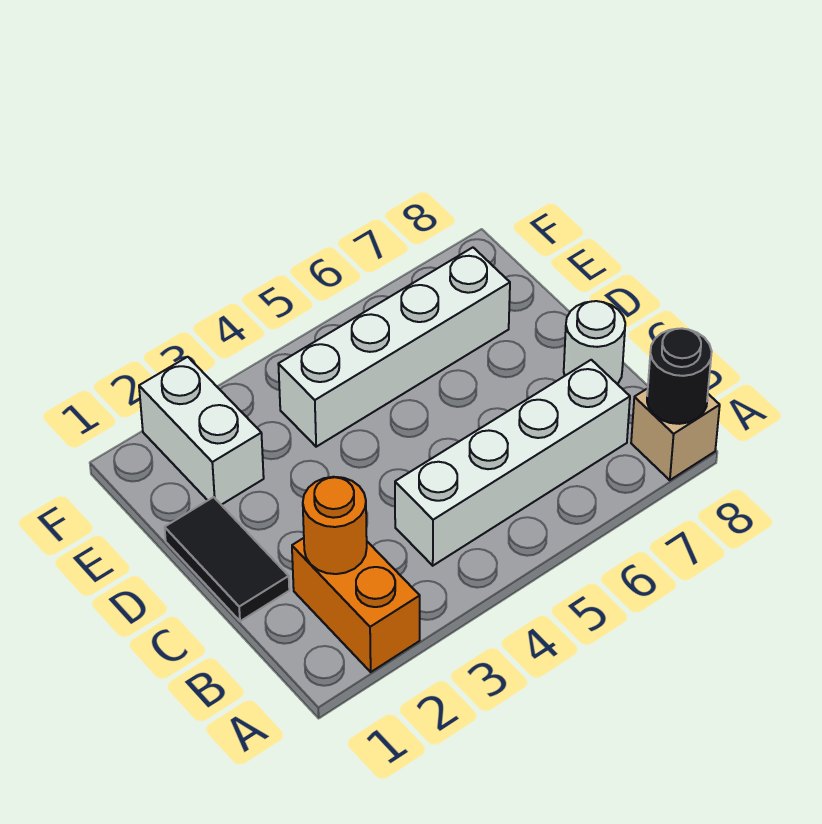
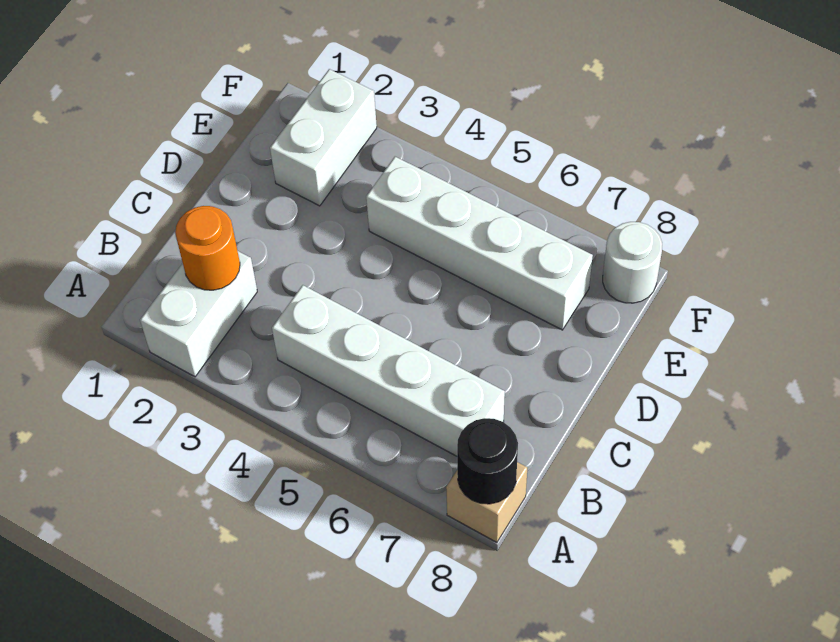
orange 1x2 brick [292,538,420,672] -> white 1x2 brick [140,251,257,377]
black 1x2 tile [165,497,289,621] -> none
white 1x1 round brick [564,301,625,384] -> white 1x1 round brick moved to [603,222,662,303]

